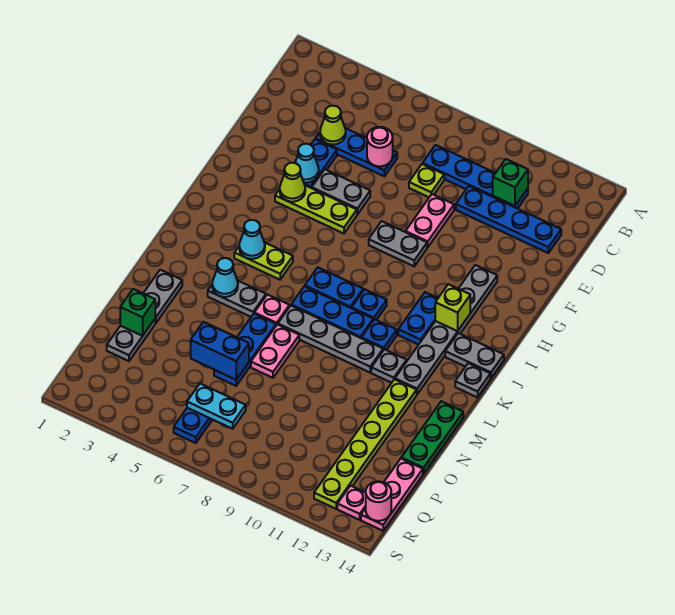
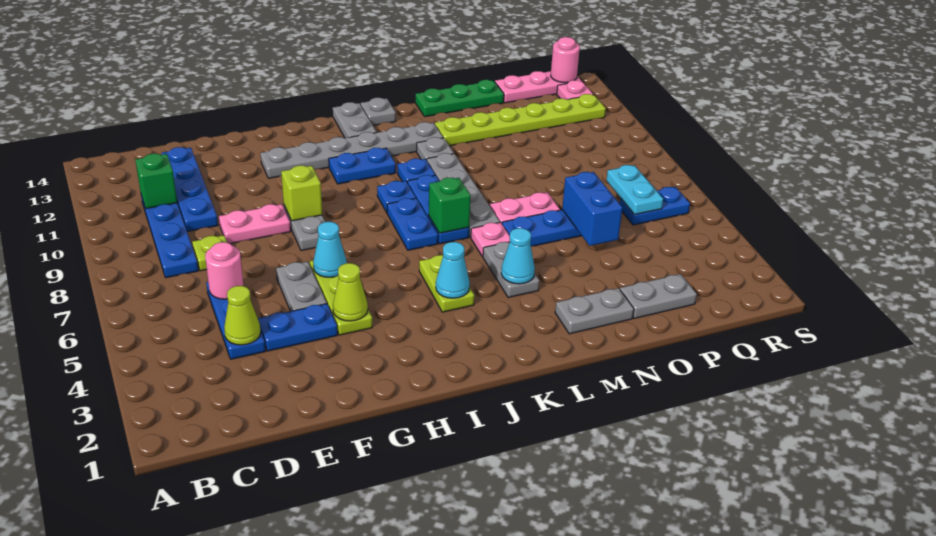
cyan 1x1 cone [295,144,319,183] -> cyan 1x1 cone moved to [313,222,347,277]
lime 1x1 brick [435,284,470,331] -> lime 1x1 brick moved to [281,165,322,221]
green 1x1 brick [120,289,155,336] -> green 1x1 brick moved to [429,178,471,233]

